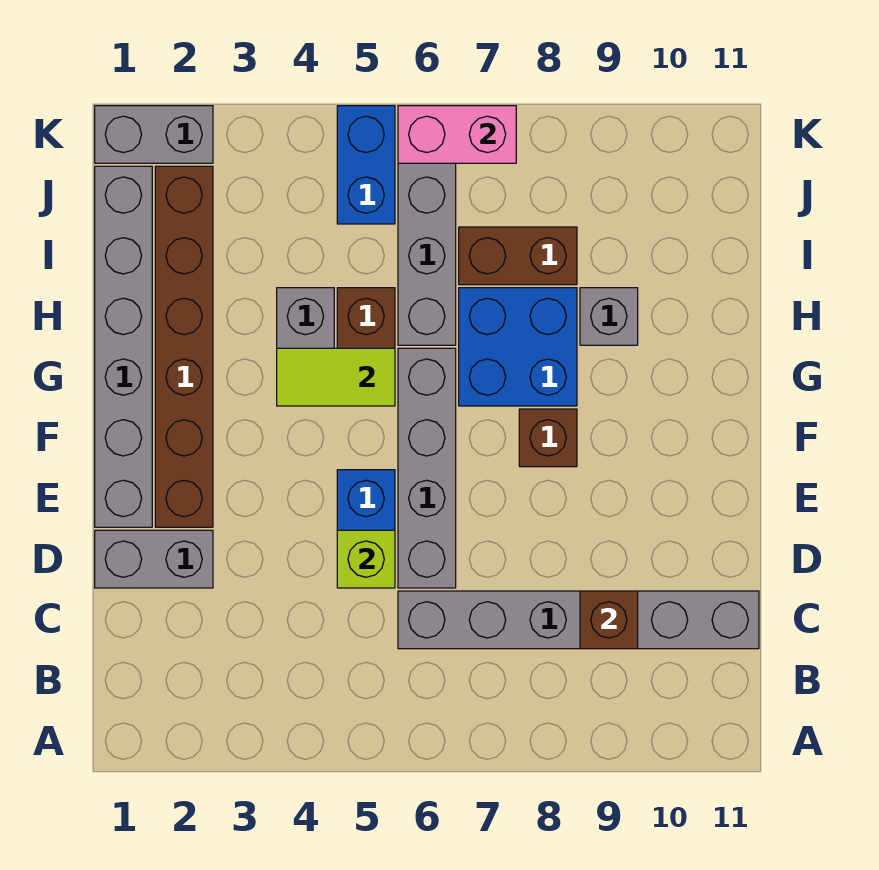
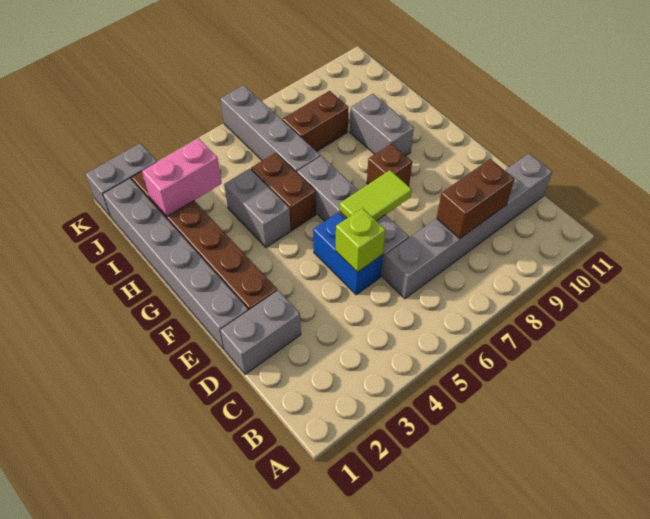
brown 1x1 brick [580,591,638,649] -> brown 1x2 brick [437,159,514,239]
lime 1x2 tile [277,348,395,406] -> lime 1x2 tile moved to [340,170,412,221]
blue 2x2 brick [459,288,577,406] -> none
grey 1x1 brick [580,288,638,345] -> grey 1x2 brick [350,94,414,156]
blue 1x2 brick [337,106,395,224] -> none
pink 1x2 brick [398,106,516,163] -> pink 1x2 brick moved to [142,138,222,217]

